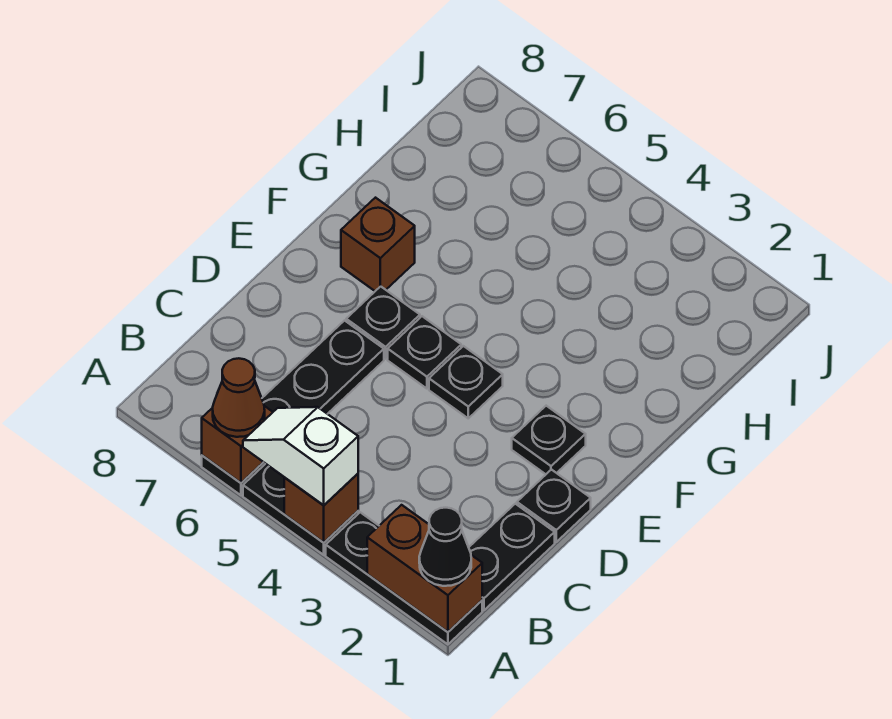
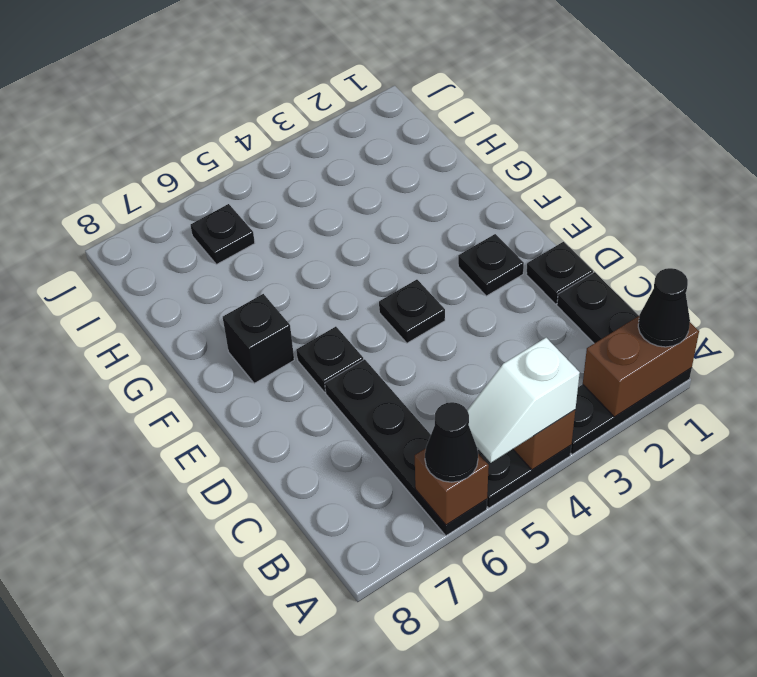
brown 1x1 cone [213,358,265,437] -> black 1x1 cone [425,402,478,482]
black 1x1 plate [388,316,461,389] -> black 1x1 plate moved to [191,204,255,264]
brown 1x1 brick [341,198,415,291] -> black 1x1 brick [223,294,294,383]

